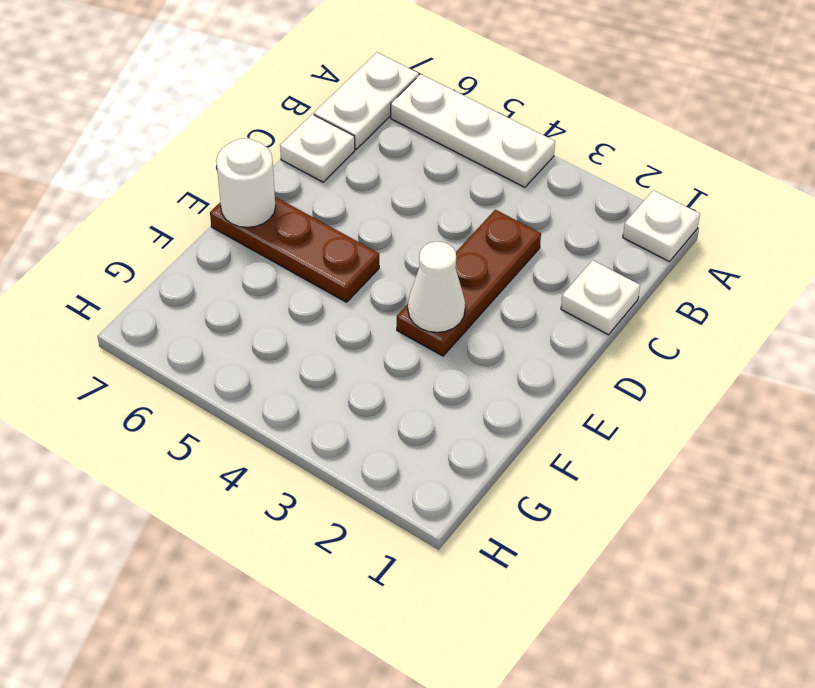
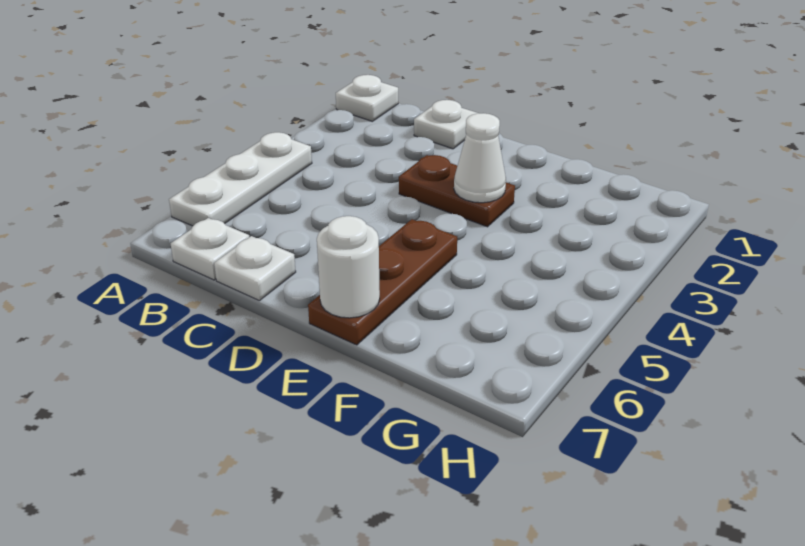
white 1x2 plate [314,52,419,149] -> white 1x1 plate [171,218,249,280]
brown 1x3 plate [397,210,541,356] -> brown 1x2 plate [399,155,515,227]

